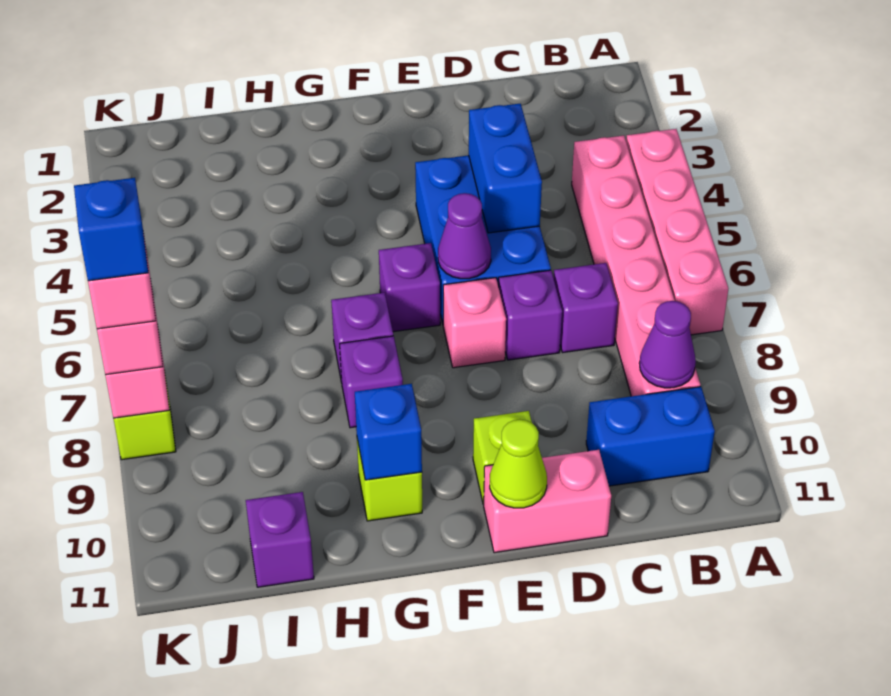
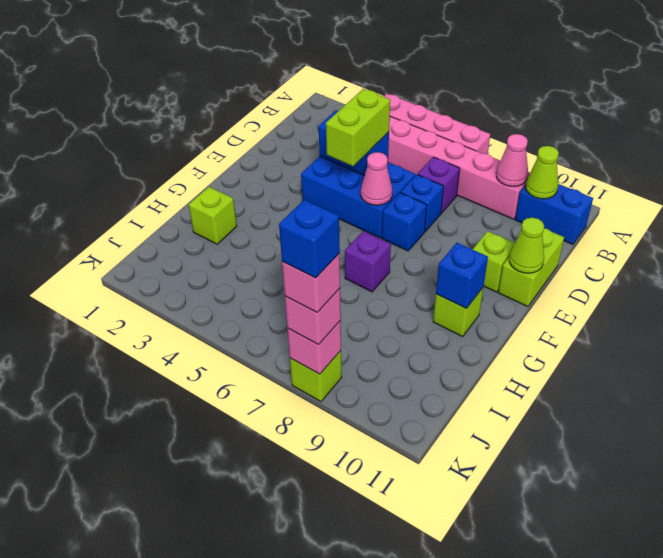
purple 1x1 cone [639,301,696,388] -> pink 1x1 cone [496,134,528,187]
blue 1x2 brick [586,387,715,486] -> blue 1x2 brick turned to [515,184,593,245]
none -> lime 1x1 cone [526,146,559,199]
none -> lime 1x2 brick [326,89,390,166]
purple 1x1 brick [499,270,562,360] -> blue 1x1 brick [400,175,444,231]
pink 1x2 brick [484,450,611,553] -> lime 1x2 brick [498,228,564,307]
purple 1x1 cone [438,193,491,279] -> pink 1x1 cone [361,152,392,205]
pink 1x1 brick [443,278,506,368] -> blue 1x1 brick [382,193,427,251]
purple 1x1 brick [379,243,440,332] -> none
purple 1x1 brick [340,336,403,428] -> none
none -> lime 1x1 brick [189,187,237,244]
purple 1x1 brick [246,492,314,587] -> none

